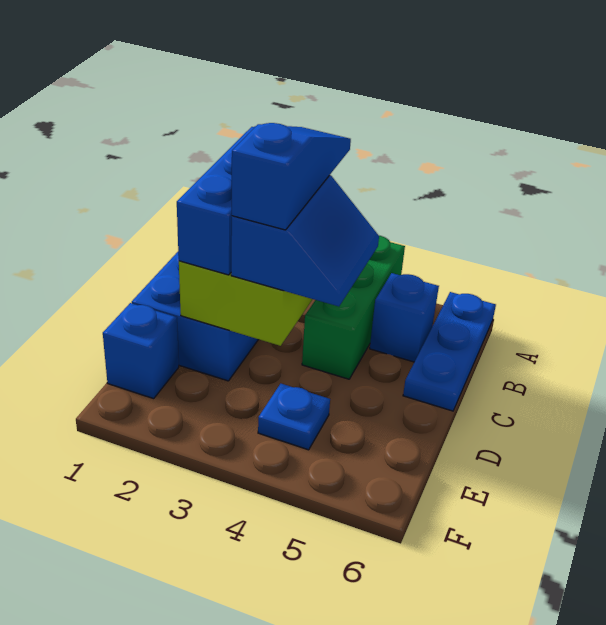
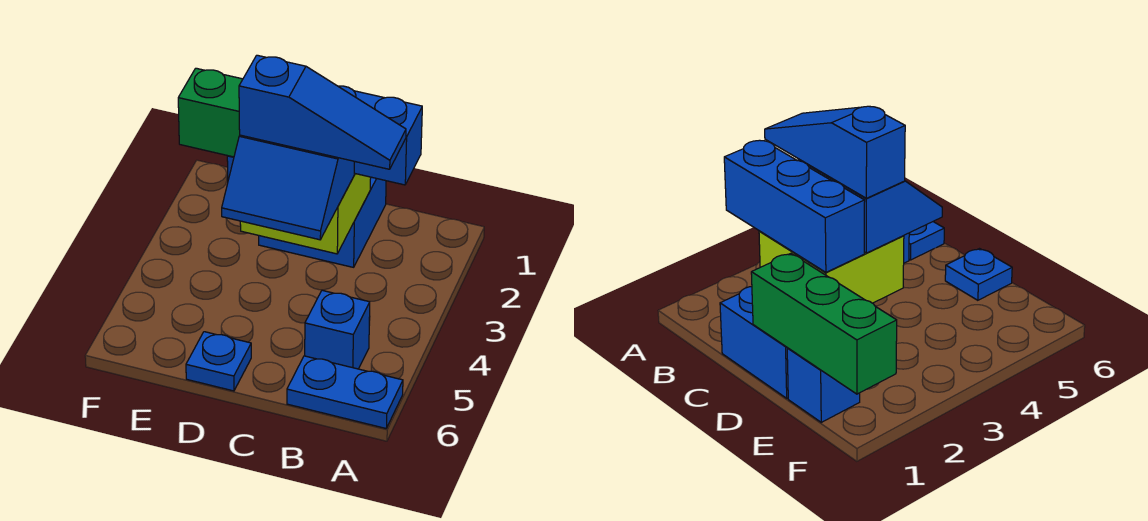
green 1x3 brick [302,236,405,379] -> green 1x3 brick moved to [178,68,243,157]
blue 1x3 plate [403,292,496,411] -> blue 1x2 plate [287,356,403,428]
blue 1x1 plate [258,384,330,450] -> blue 1x1 plate moved to [186,332,251,391]

